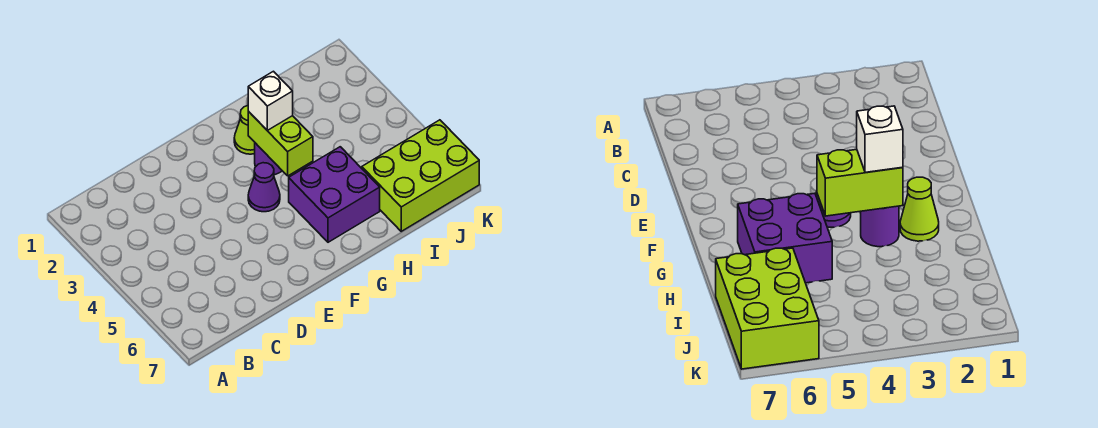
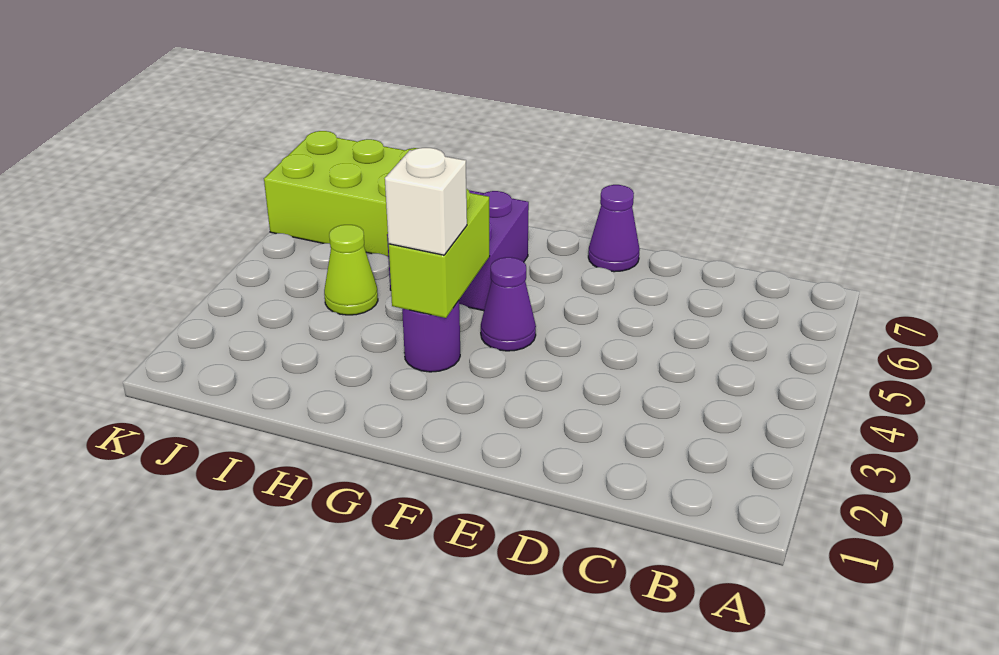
none -> purple 1x1 cone [588,185,640,272]
lime 1x1 cone [234,106,255,154] -> lime 1x1 cone moved to [324,225,378,315]

